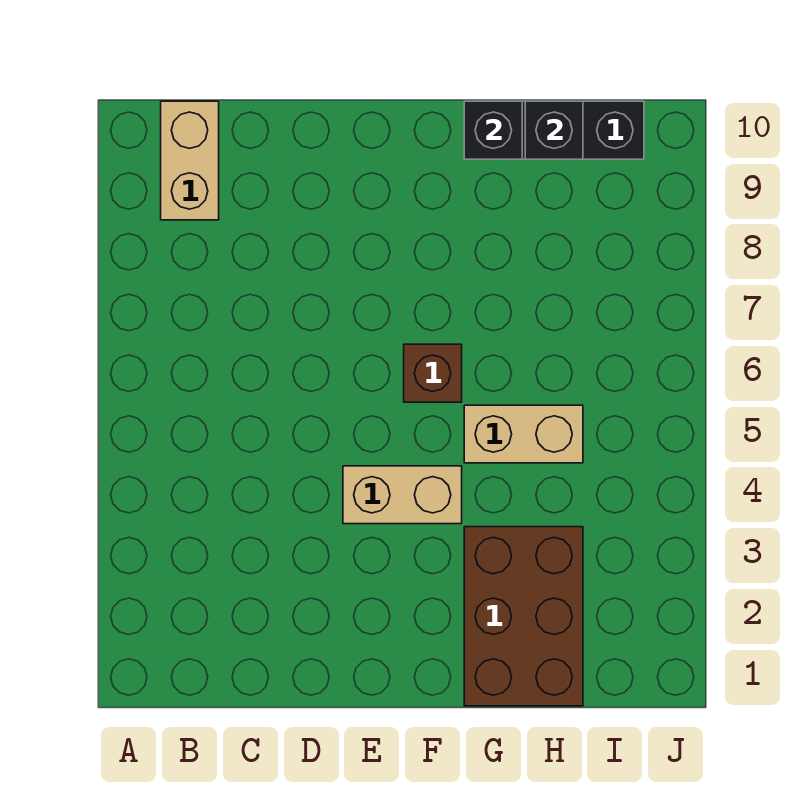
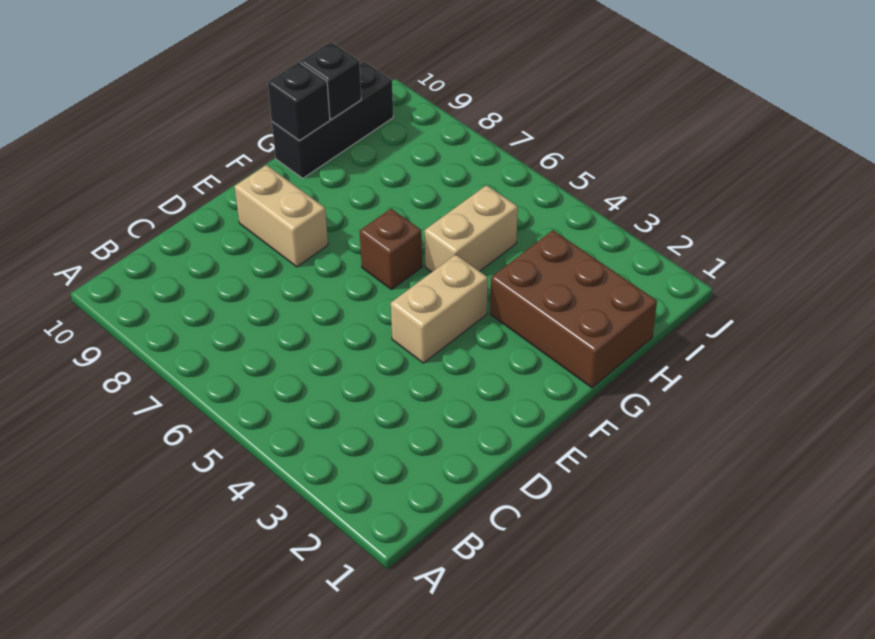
tan 1x2 brick [161,101,219,220] -> tan 1x2 brick moved to [235,165,328,267]

